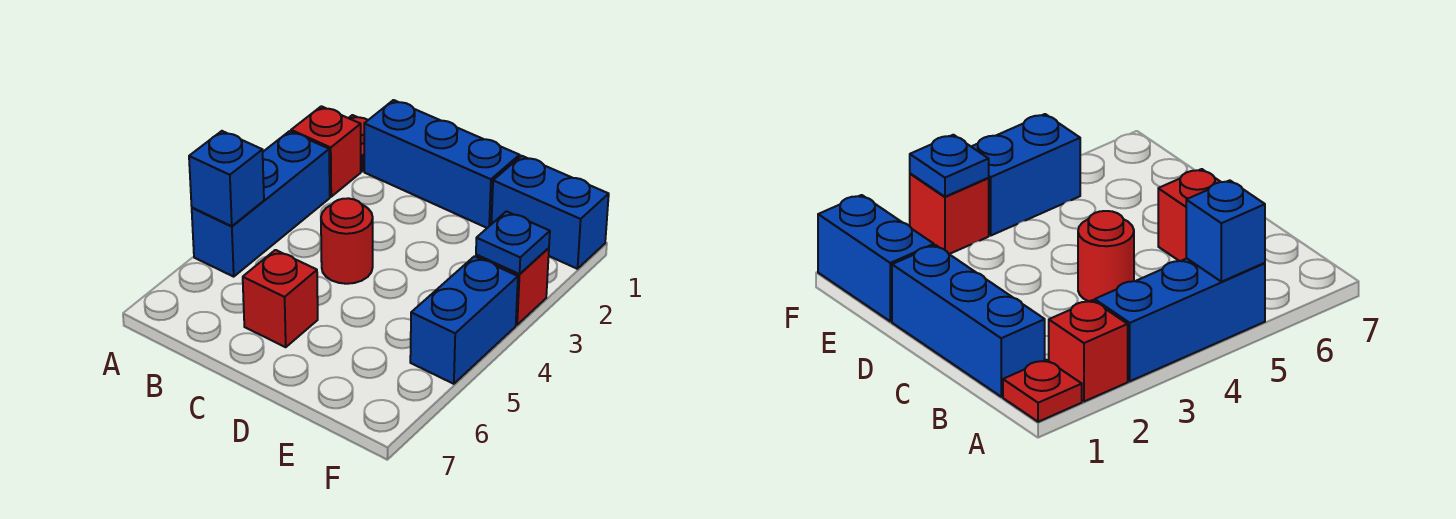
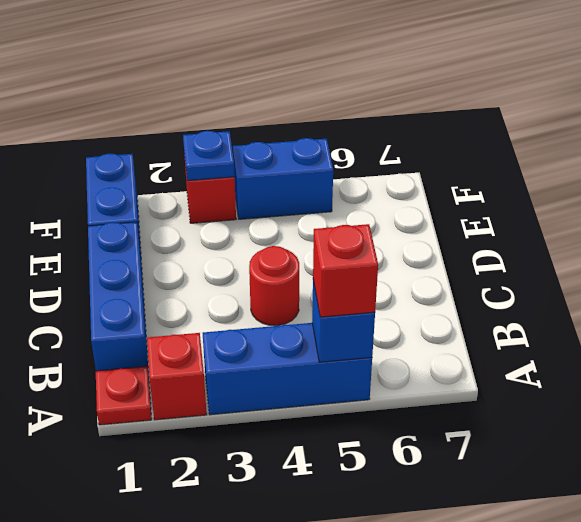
red 1x1 brick [243,250,318,347] -> red 1x1 brick moved to [313,224,378,317]

